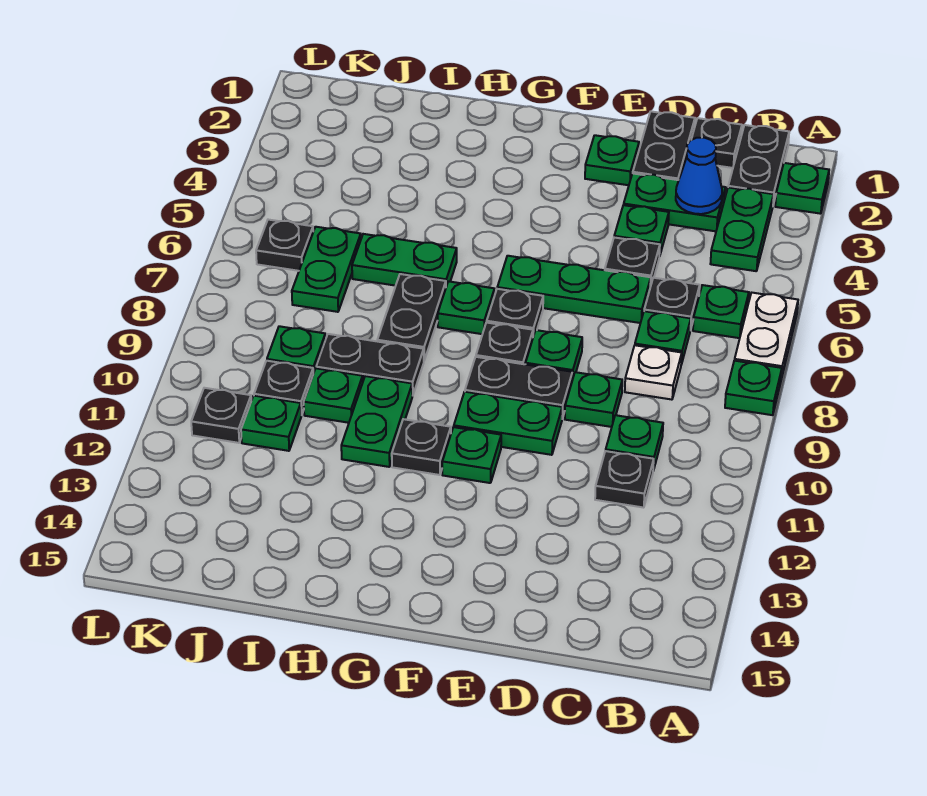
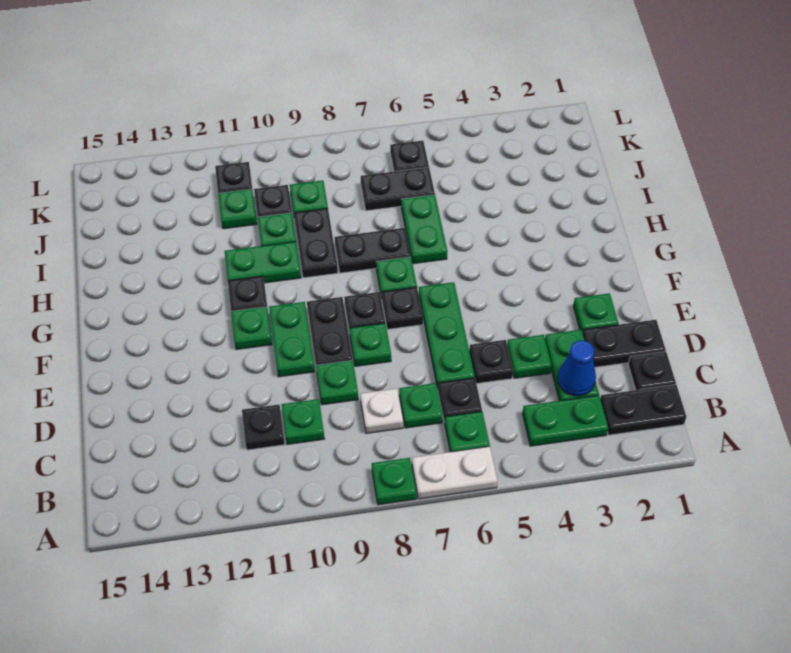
green 1x1 plate [775,163,829,214] -> none
green 1x2 plate [292,227,361,312] -> black 1x2 plate [361,167,435,211]

